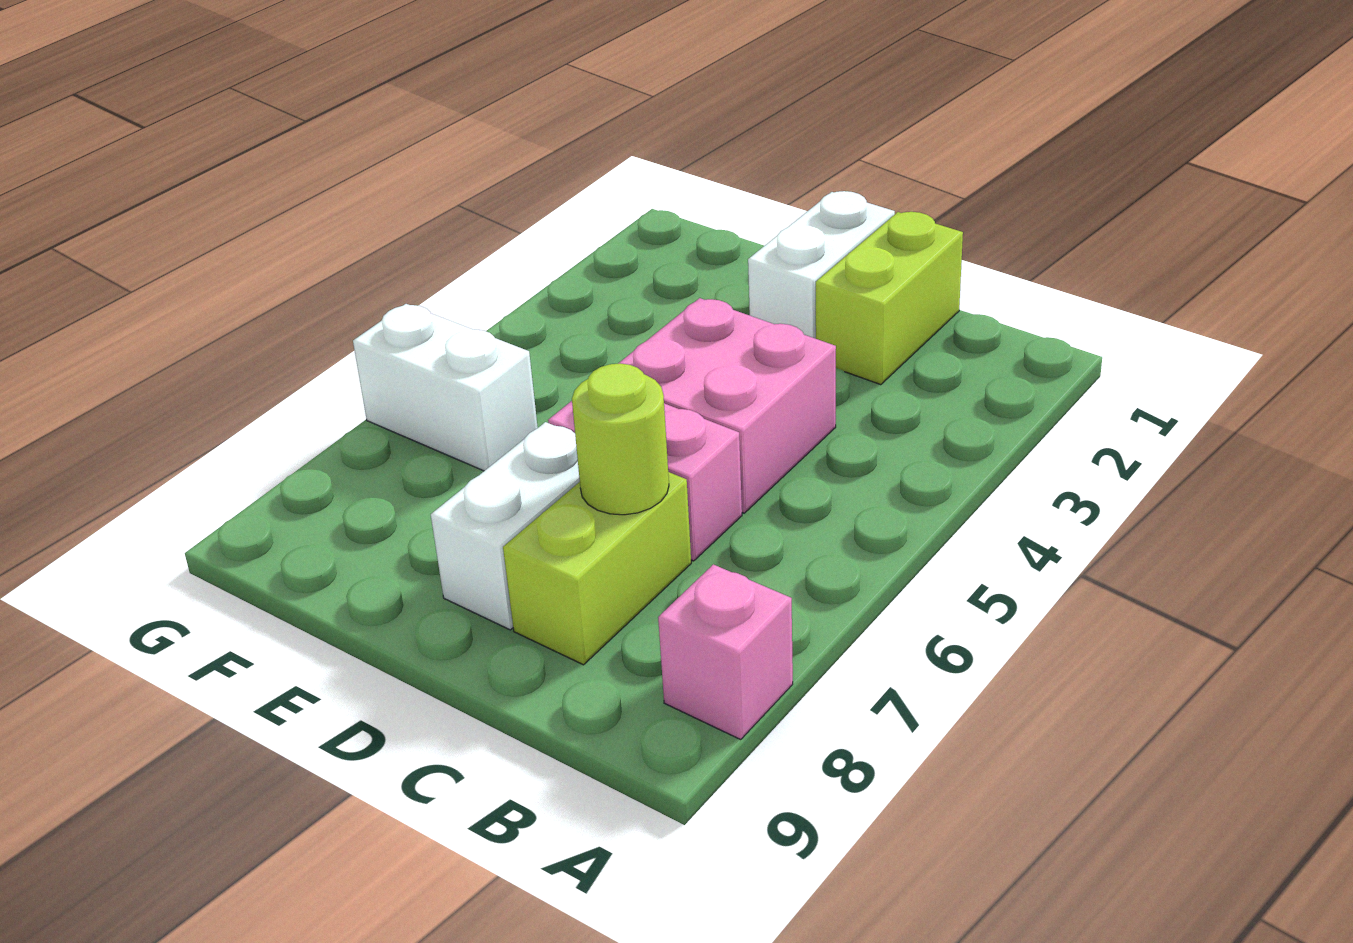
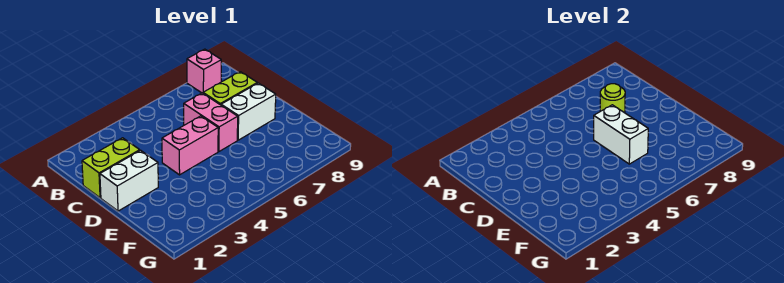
pink 2x2 brick [618,298,836,513] -> pink 1x2 brick [162,116,218,175]
white 1x2 brick [353,304,538,471] -> white 1x2 brick moved to [594,105,648,164]

